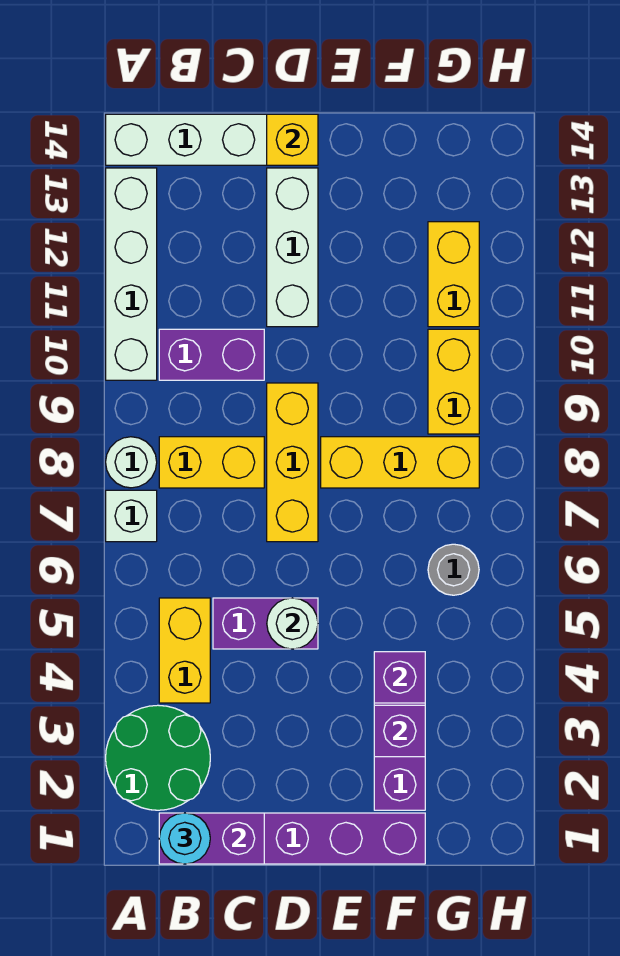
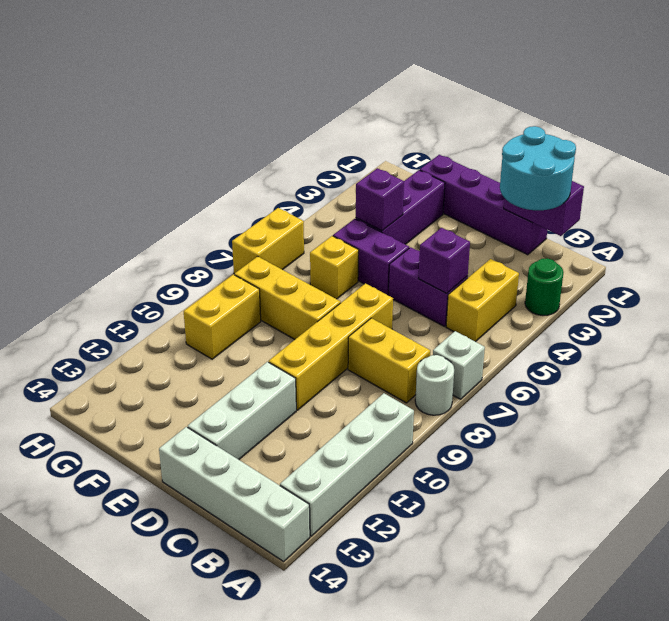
green 2x2 round brick [106,705,210,810] -> green 1x1 round brick [525,258,563,316]
cyan 1x1 round brick [159,813,210,864] -> cyan 2x2 round brick [500,126,576,210]
purple 1x2 brick [159,329,264,380] -> purple 1x2 brick moved to [333,219,409,295]
white 1x1 round brick [267,598,318,649] -> none
yellow 1x3 brick [267,383,318,542] -> yellow 1x4 brick [269,283,393,410]
yellow 1x1 brick [267,114,318,165] -> yellow 1x1 brick moved to [310,236,359,299]
purple 1x1 brick [374,705,425,757] -> purple 1x1 brick moved to [418,228,470,293]
grey 1x1 round brick [428,544,479,595] -> none
yellow 1x2 brick [428,222,479,327] -> yellow 1x2 brick moved to [232,208,304,274]

